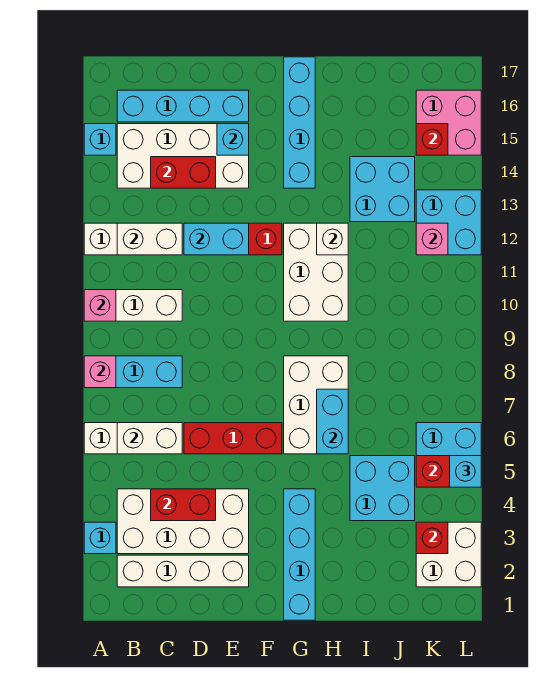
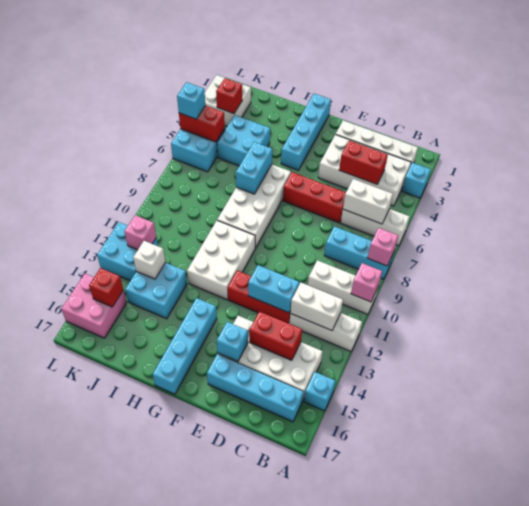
white 2x3 brick [284,356,348,454] -> white 2x4 brick [217,164,291,248]
white 1x1 brick [317,223,348,255] -> white 1x1 brick moved to [133,241,166,279]

